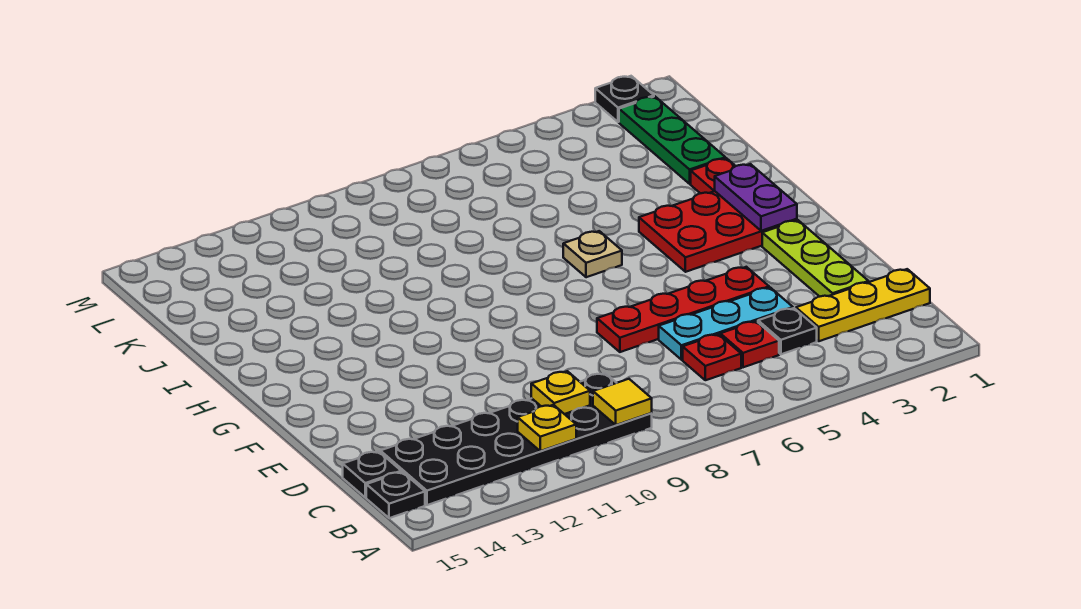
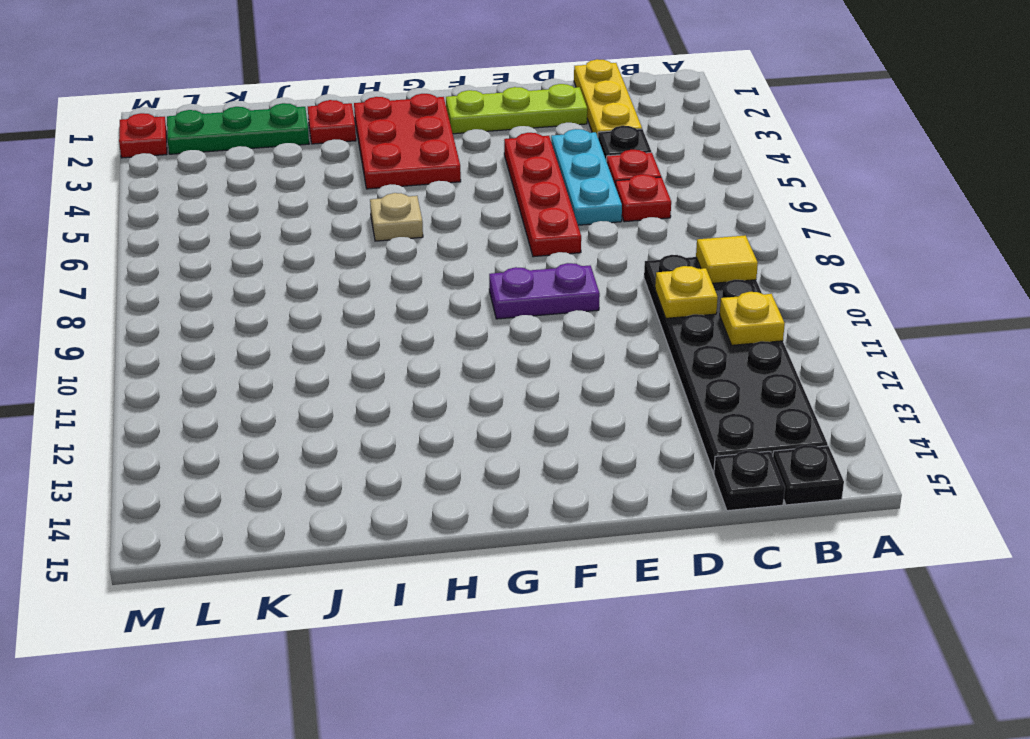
purple 1x2 plate [715,164,797,231] -> purple 1x2 plate moved to [489,263,600,319]
black 1x1 plate [595,76,654,122] -> red 1x1 plate [119,113,167,158]

